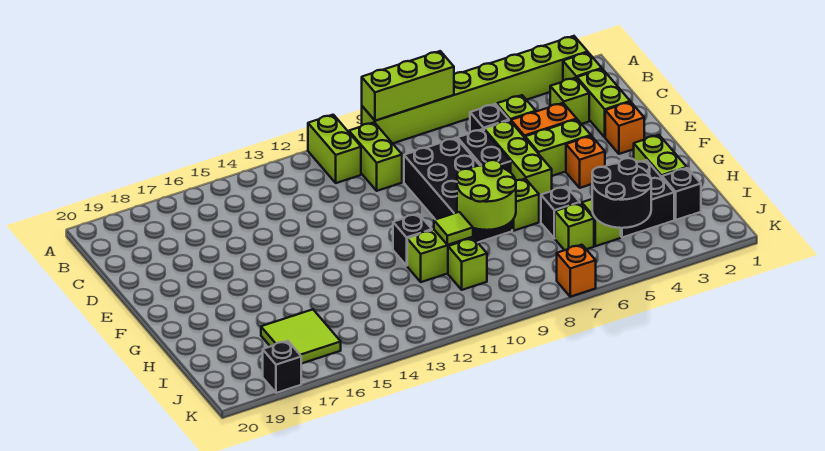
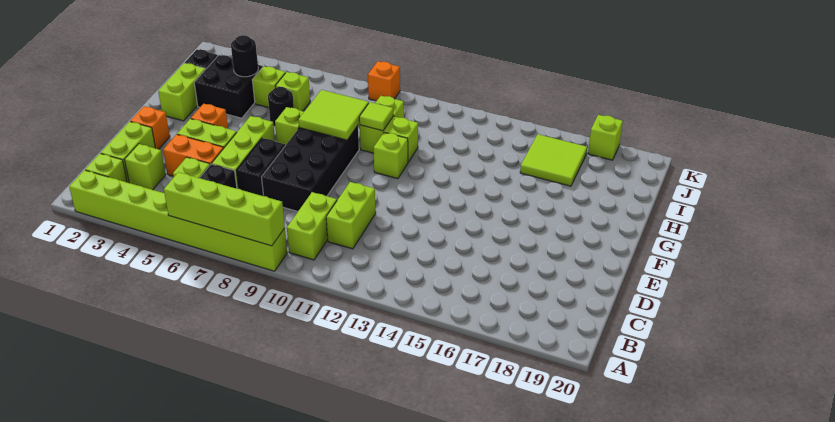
lime 1x3 brick [362,51,454,121] -> lime 1x4 brick [164,172,285,246]
lime 1x2 brick [308,115,361,183] -> lime 1x2 brick moved to [326,182,376,249]
lime 2x2 round brick [457,160,516,230] -> lime 2x2 tile [298,90,369,140]
black 1x1 brick [393,214,432,265] -> lime 1x1 brick [374,132,408,179]
black 1x1 brick [541,186,580,239] -> black 1x1 round brick [268,87,294,127]
black 2x2 round brick [592,158,651,228] -> black 1x1 round brick [231,35,258,77]
orange 1x1 brick [557,245,596,297] -> orange 1x1 brick moved to [368,61,400,101]
black 1x1 brick [263,341,301,393] -> lime 1x1 brick [588,115,623,160]

